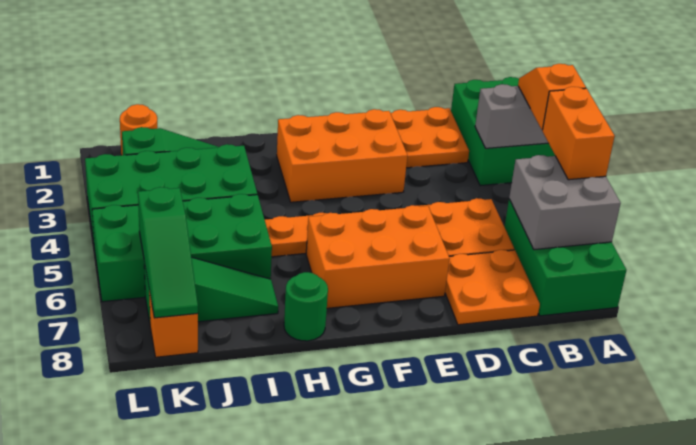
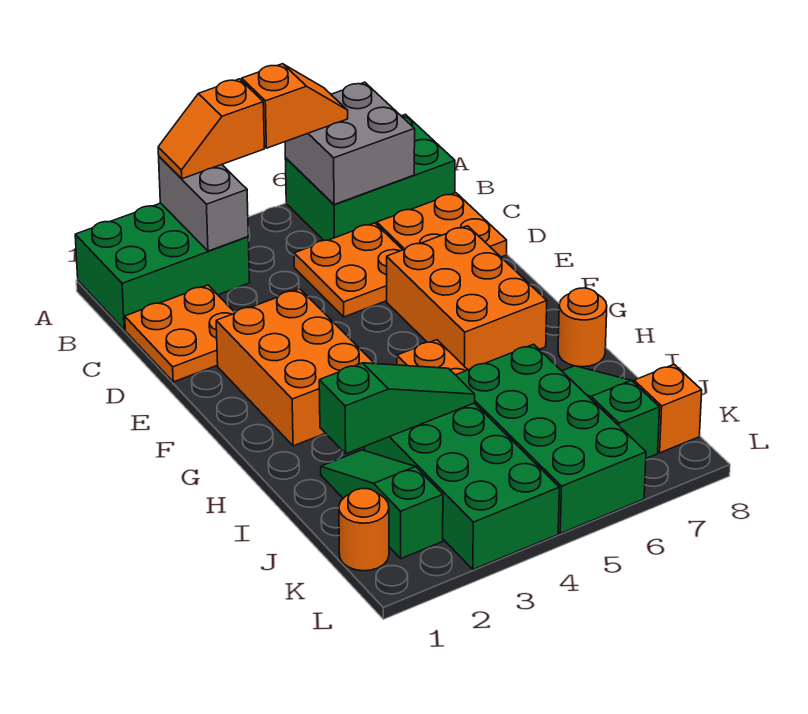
orange 1x2 brick [542,87,615,180] -> orange 1x2 slope [242,64,348,148]
green 1x1 round brick [284,272,328,341] -> orange 1x1 round brick [558,288,607,367]
green 1x3 slope [138,187,198,318] -> green 1x3 slope moved to [319,363,475,454]

